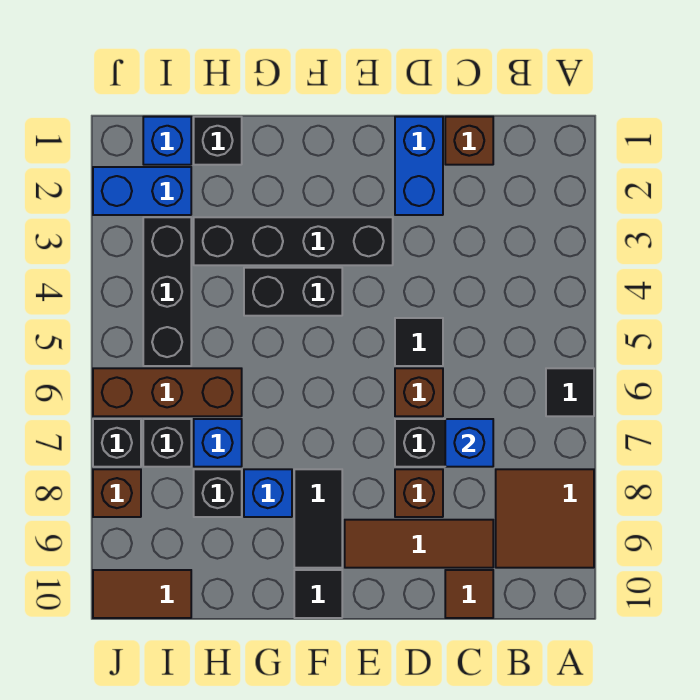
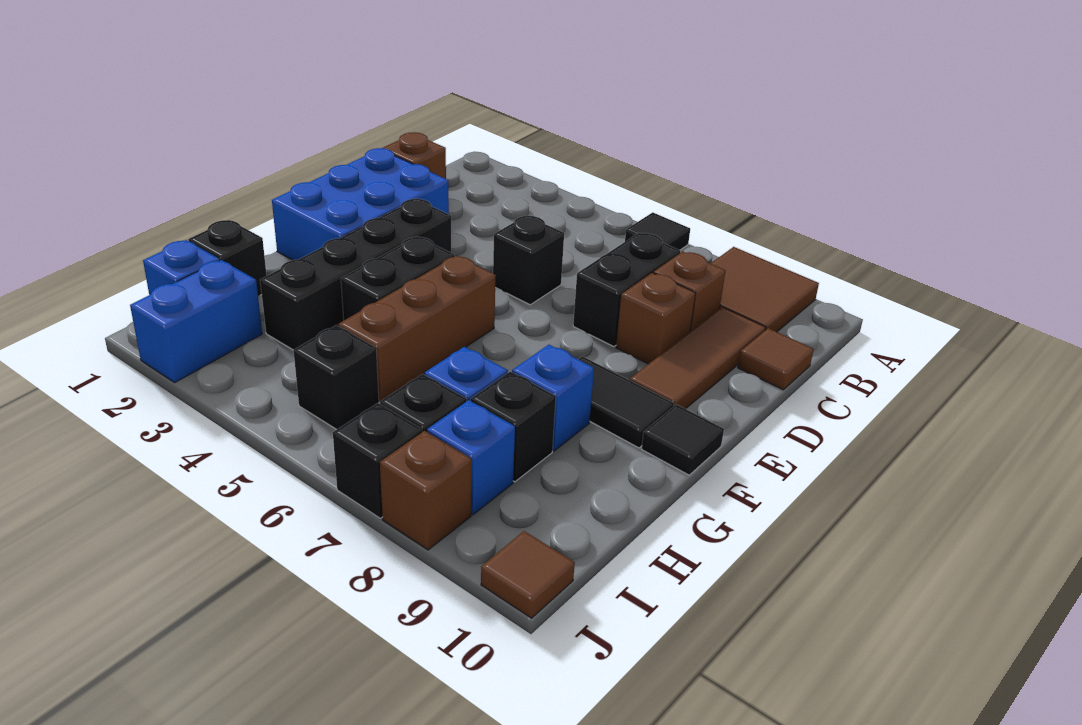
blue 1x1 brick [445,419,493,467] -> blue 1x1 brick moved to [427,400,515,515]
blue 1x2 brick [395,117,443,215] -> blue 2x3 brick [272,148,449,260]
black 1x1 tile [395,318,443,366] -> black 1x1 brick [493,216,564,305]
brown 1x1 brick [395,368,443,416] -> brown 1x1 brick moved to [653,252,725,332]
brown 1x3 brick [93,368,242,416] -> brown 1x3 brick moved to [338,256,496,401]
black 1x3 brick [143,217,191,366] -> black 1x1 brick [293,325,379,430]
brown 1x2 tile [93,570,191,618] -> brown 1x1 tile [481,531,575,618]

